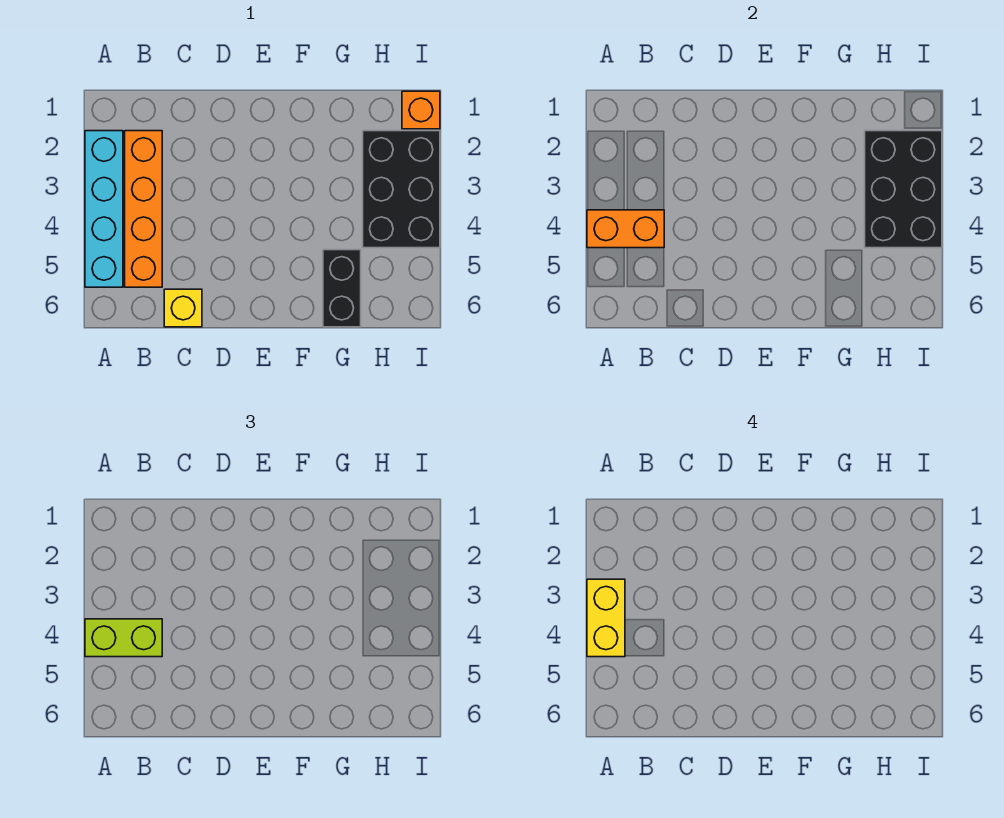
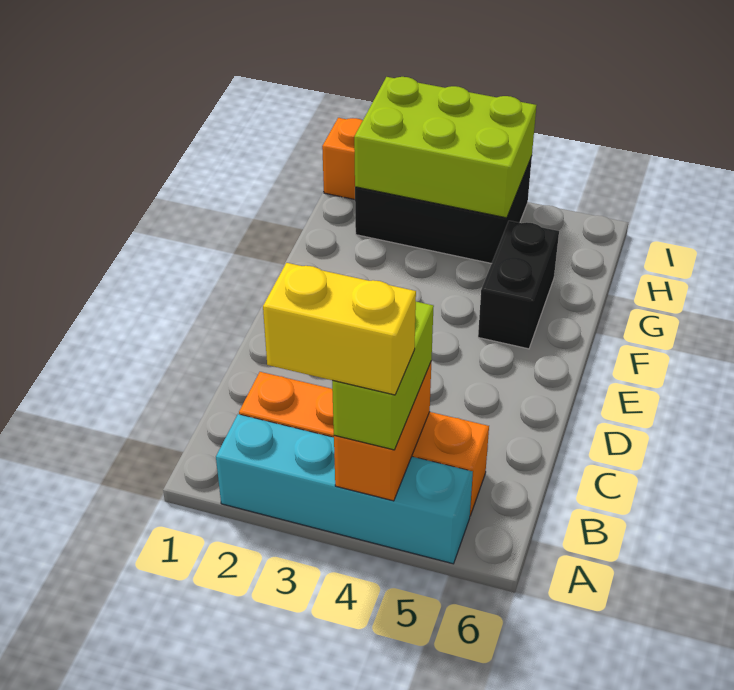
yellow 1x1 brick [164,289,202,327] -> none
black 1x2 brick [323,250,361,327] -> black 1x2 brick turned to [478,221,559,349]
black 2x3 brick [865,131,942,248] -> lime 2x3 brick [354,77,536,218]

